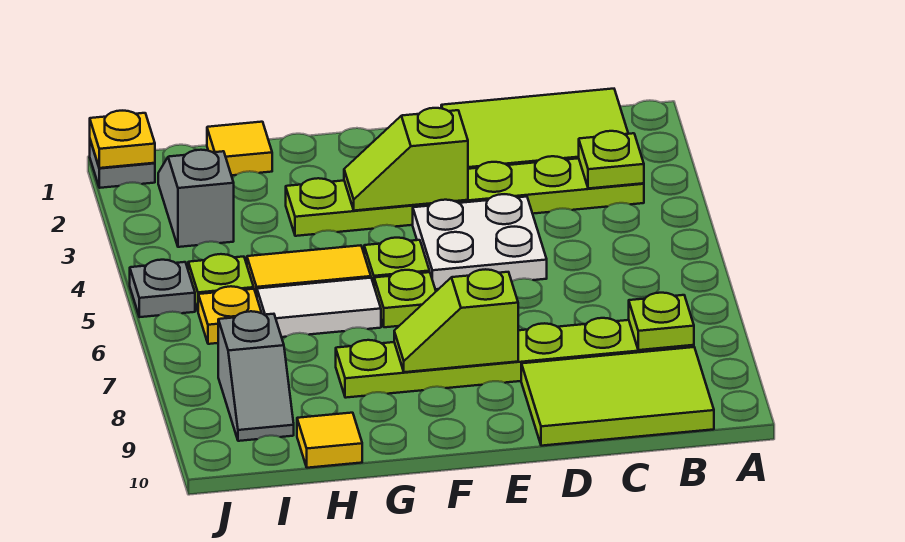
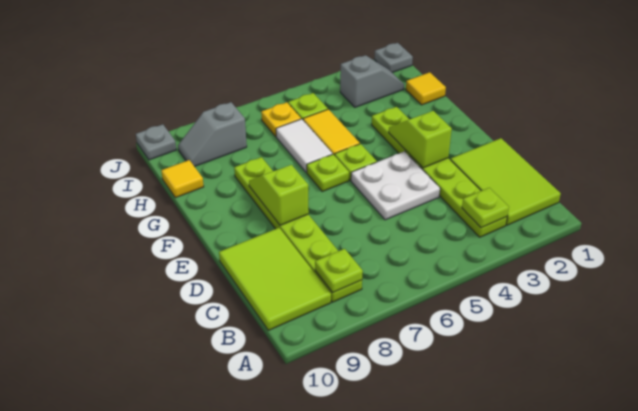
yellow 1x1 plate [90,111,155,168] -> none
grey 1x1 plate [130,260,195,317] -> grey 1x1 plate moved to [136,124,176,160]

